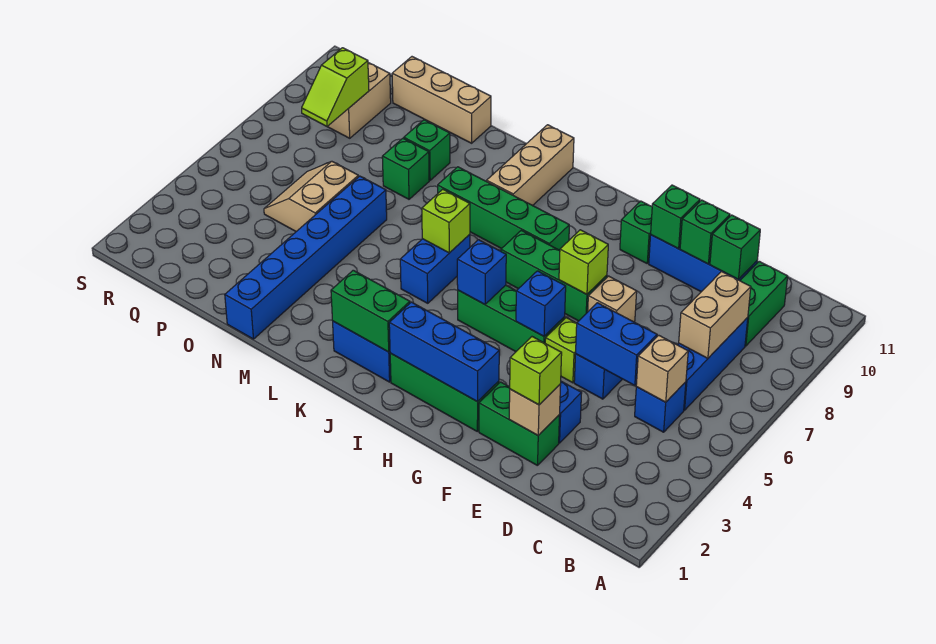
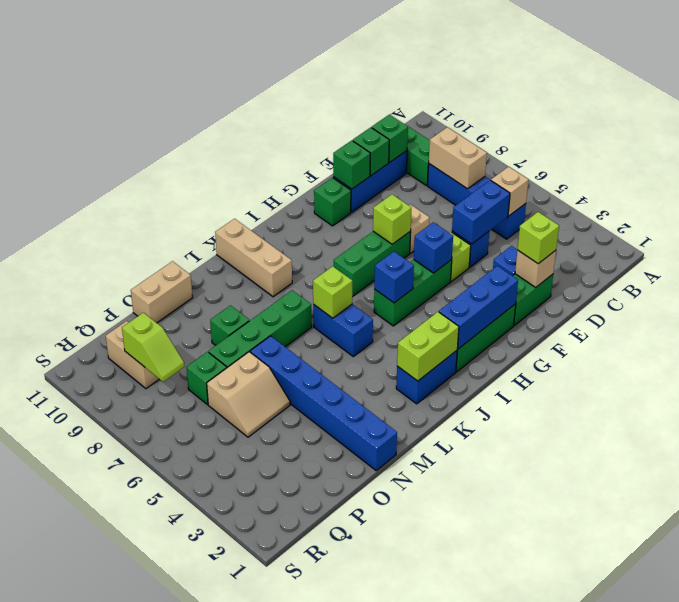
green 1x4 brick [438,167,569,251] -> green 1x4 brick moved to [208,290,312,367]
green 1x2 brick [331,270,410,352] -> lime 1x2 brick [397,312,459,381]
green 1x1 brick [404,120,450,180] -> green 1x1 brick moved to [186,352,227,405]
tan 1x3 brick [392,57,491,143] -> tan 1x2 brick [131,261,192,323]
tan 2x2 slope [264,161,358,231] -> tan 2x2 slope turned to [207,352,290,437]

